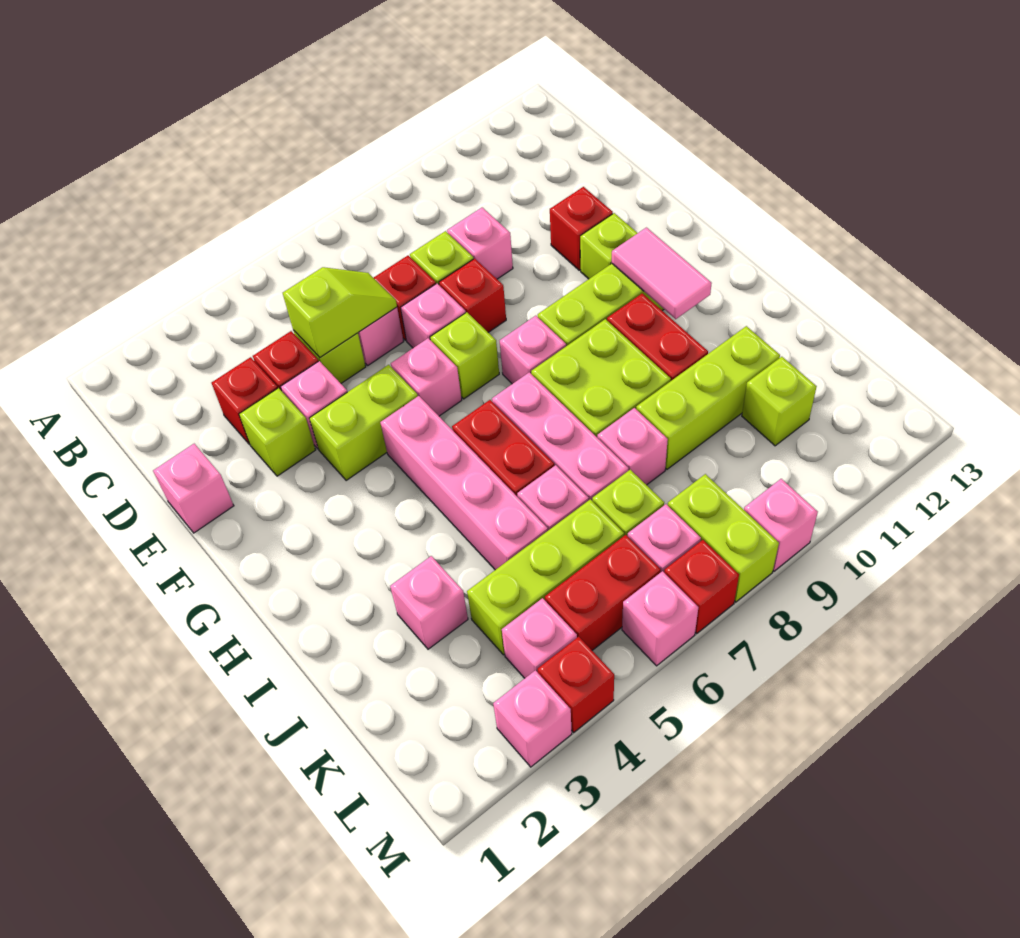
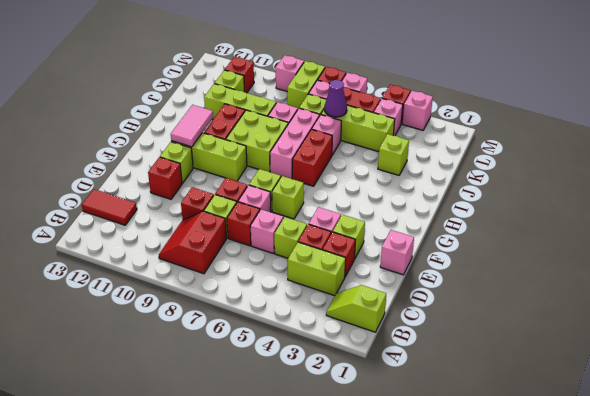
none -> red 2x2 slope [159,211,227,274]
none -> red 1x2 tile [82,189,137,225]
lime 1x2 slope [283,267,397,357] -> lime 1x2 slope moved to [326,285,386,332]
pink 1x1 brick [447,208,513,279] -> red 1x1 brick [181,187,214,220]
lime 1x2 brick [309,365,418,481] -> lime 1x2 brick moved to [288,242,346,296]
pink 1x1 brick [391,338,462,416] -> lime 1x1 brick [272,176,304,219]
pink 1x4 brick [380,396,548,570] -> none
pink 1x1 brick [500,316,566,384] -> none
pink 1x1 brick [390,556,468,649] -> lime 1x1 brick [378,134,409,175]
none -> purple 1x1 cone [325,80,347,117]
none -> red 1x1 brick [225,57,254,93]

